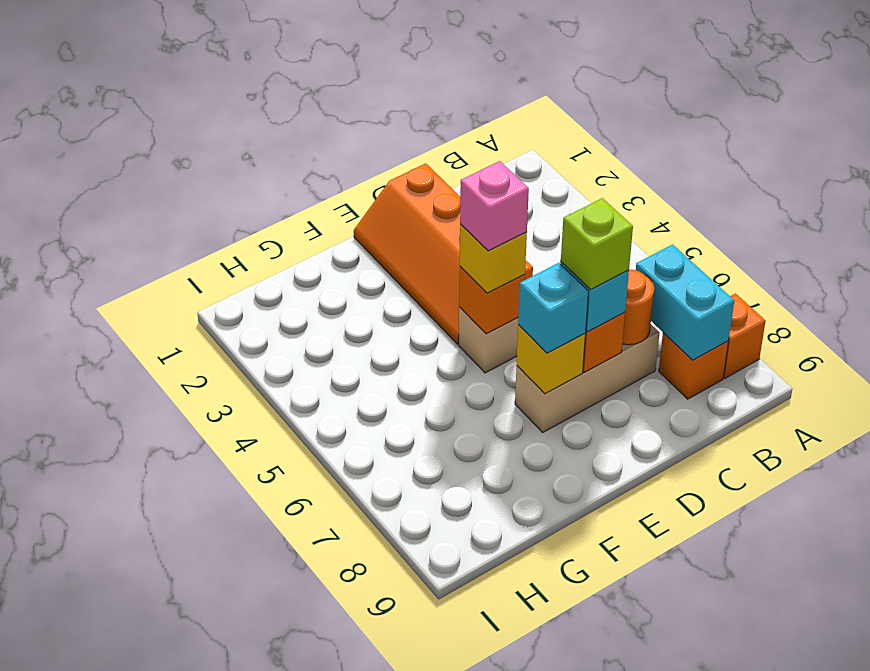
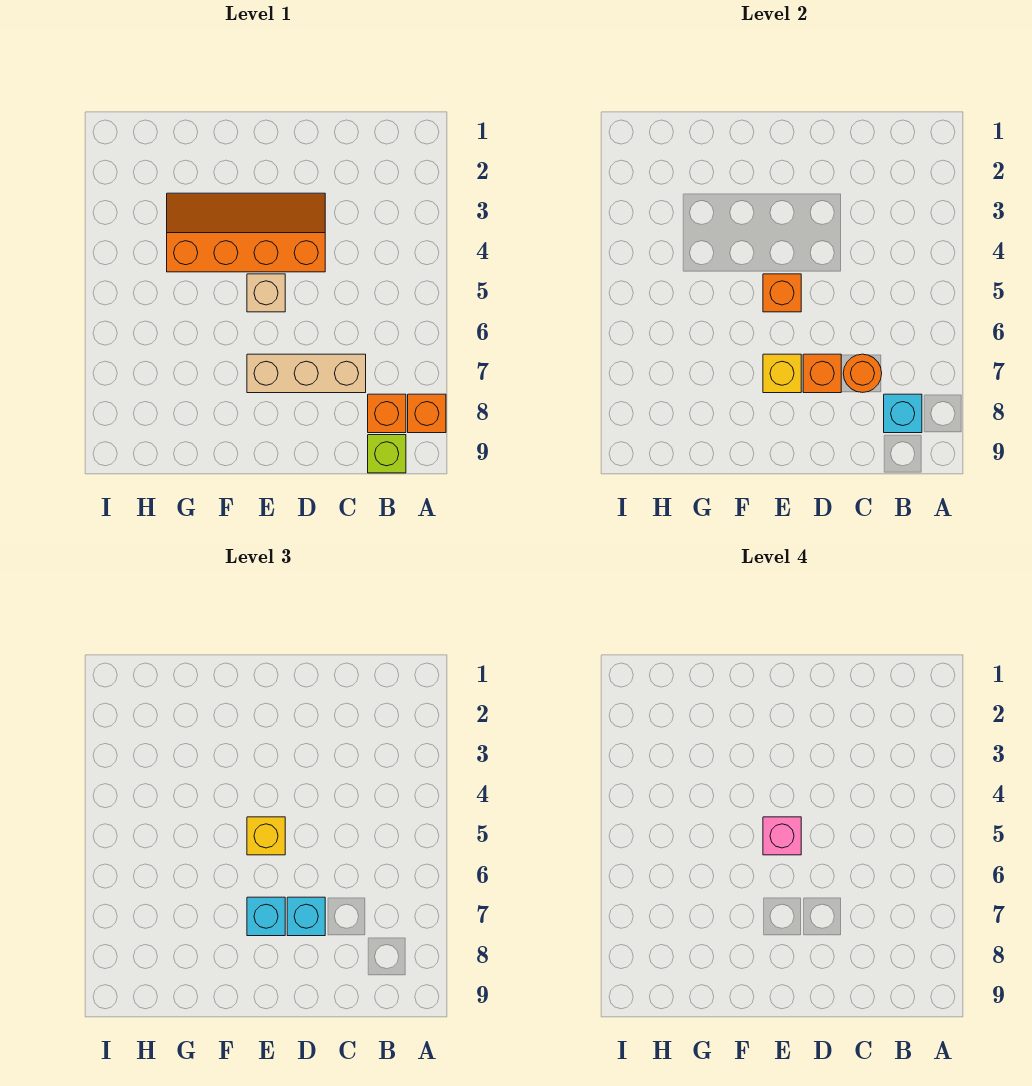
cyan 1x2 brick [636,245,734,360] -> cyan 1x1 brick [884,394,922,433]
orange 2x4 slope [354,163,533,344] -> orange 2x4 slope turned to [167,193,325,272]
lime 1x1 brick [561,198,633,289] -> lime 1x1 brick moved to [368,435,406,473]

